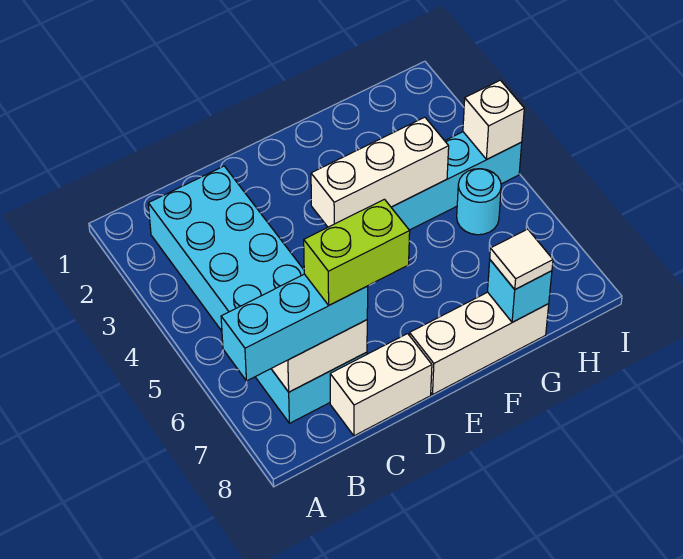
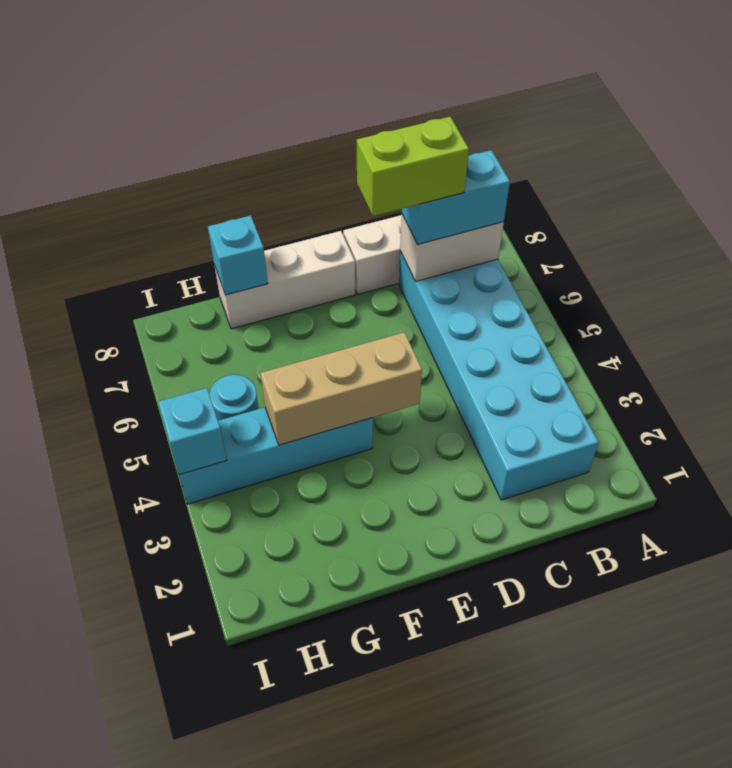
cyan 1x3 brick [221,274,368,381] -> cyan 1x2 brick [402,150,510,244]
white 1x3 brick [311,117,449,227] -> tan 1x3 brick [260,332,422,445]
white 1x1 tile [490,229,553,289] -> none
white 1x1 brick [463,80,524,159] -> cyan 1x1 brick [158,388,227,475]

